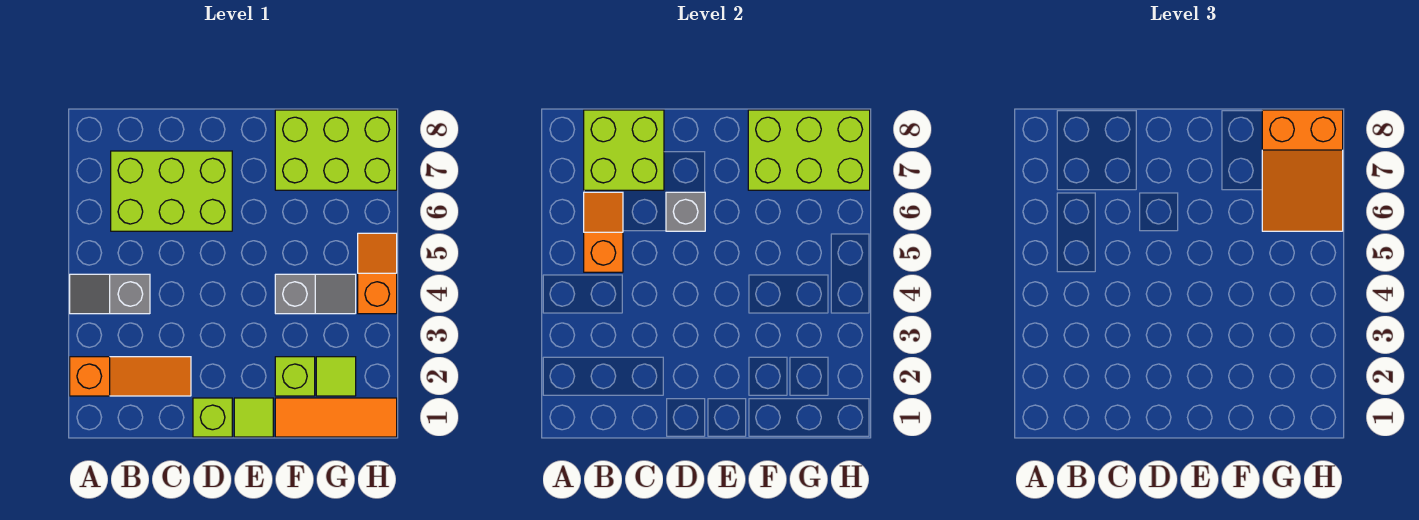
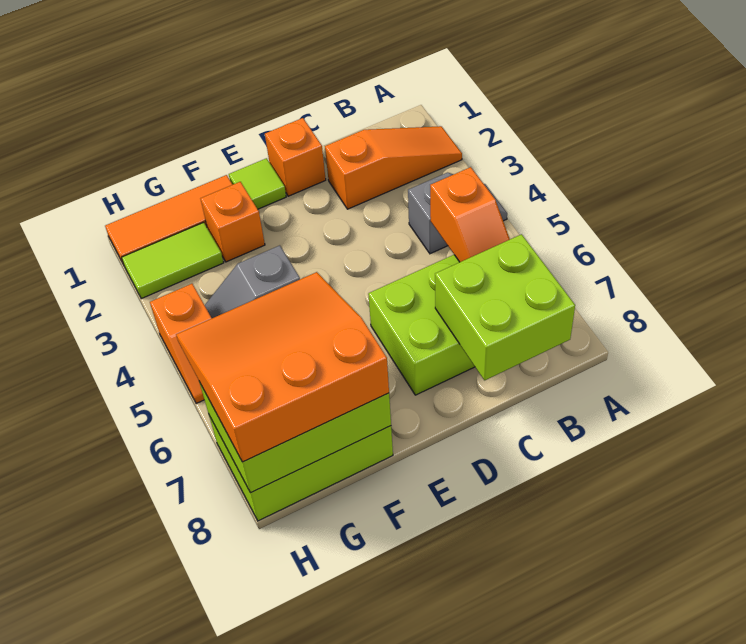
orange 1x3 slope [70,357,191,396] -> orange 1x3 slope turned to [325,126,462,209]
lime 1x1 brick [193,398,232,437] -> orange 1x1 brick [265,118,326,196]
grey 1x1 brick [666,192,705,231] -> none
lime 1x1 brick [275,357,315,396] -> orange 1x1 brick [200,182,265,262]
lime 1x1 tile [316,357,356,396] -> lime 1x2 tile [122,222,224,299]
orange 2x3 slope [1262,110,1343,231] -> orange 3x3 slope [176,272,389,462]

